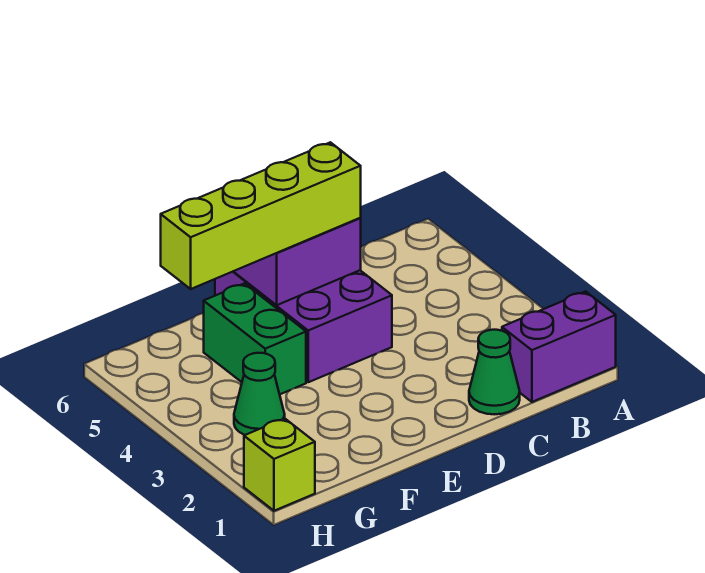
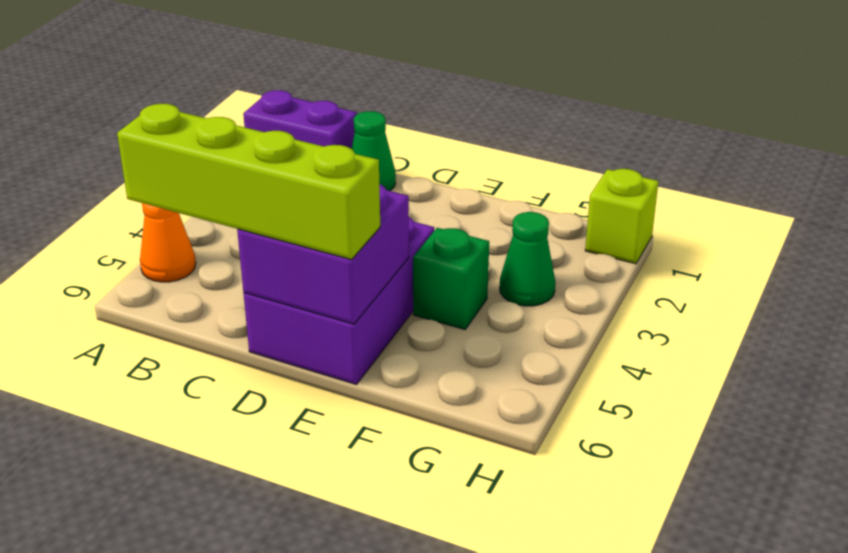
none -> orange 1x1 cone [140,203,196,282]
lime 1x4 brick [161,142,361,289] -> lime 1x4 brick moved to [117,104,380,260]
green 1x2 brick [204,283,306,394] -> green 1x1 brick [413,228,489,329]

